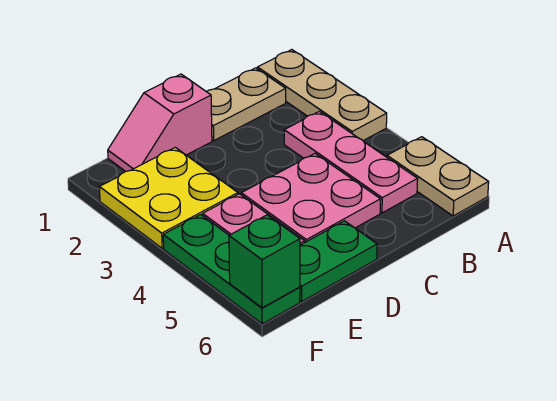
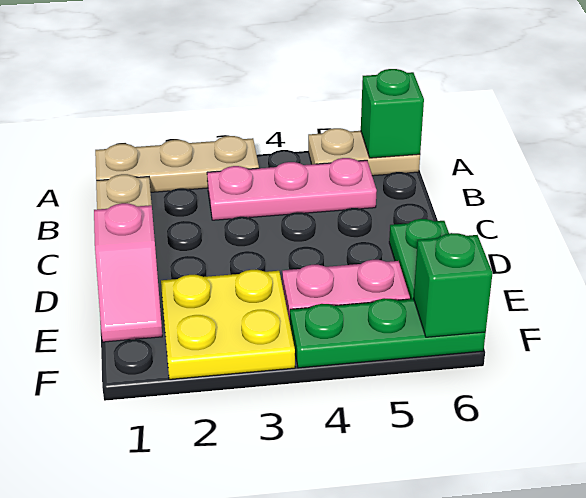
none -> green 1x1 brick [361,69,424,158]
pink 2x2 plate [241,154,381,242] -> none

